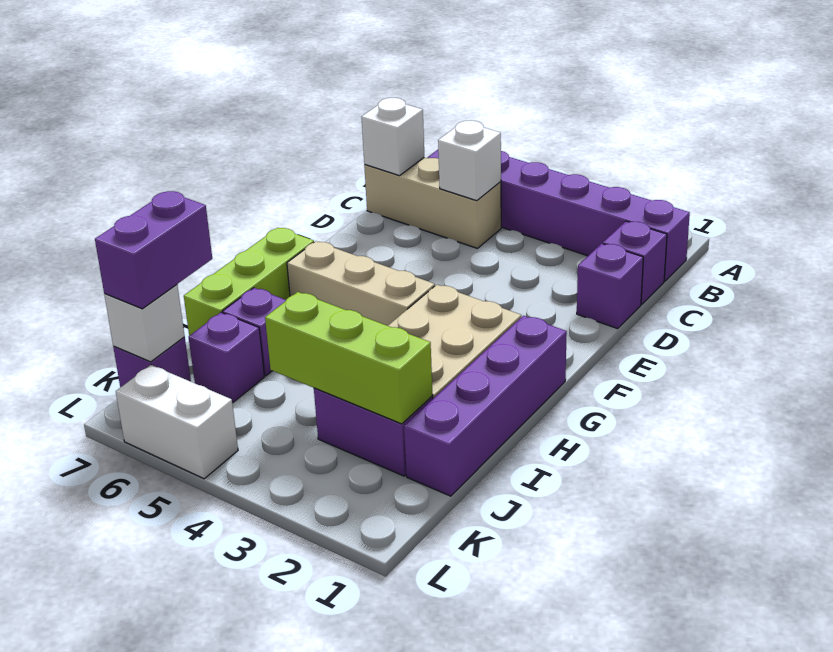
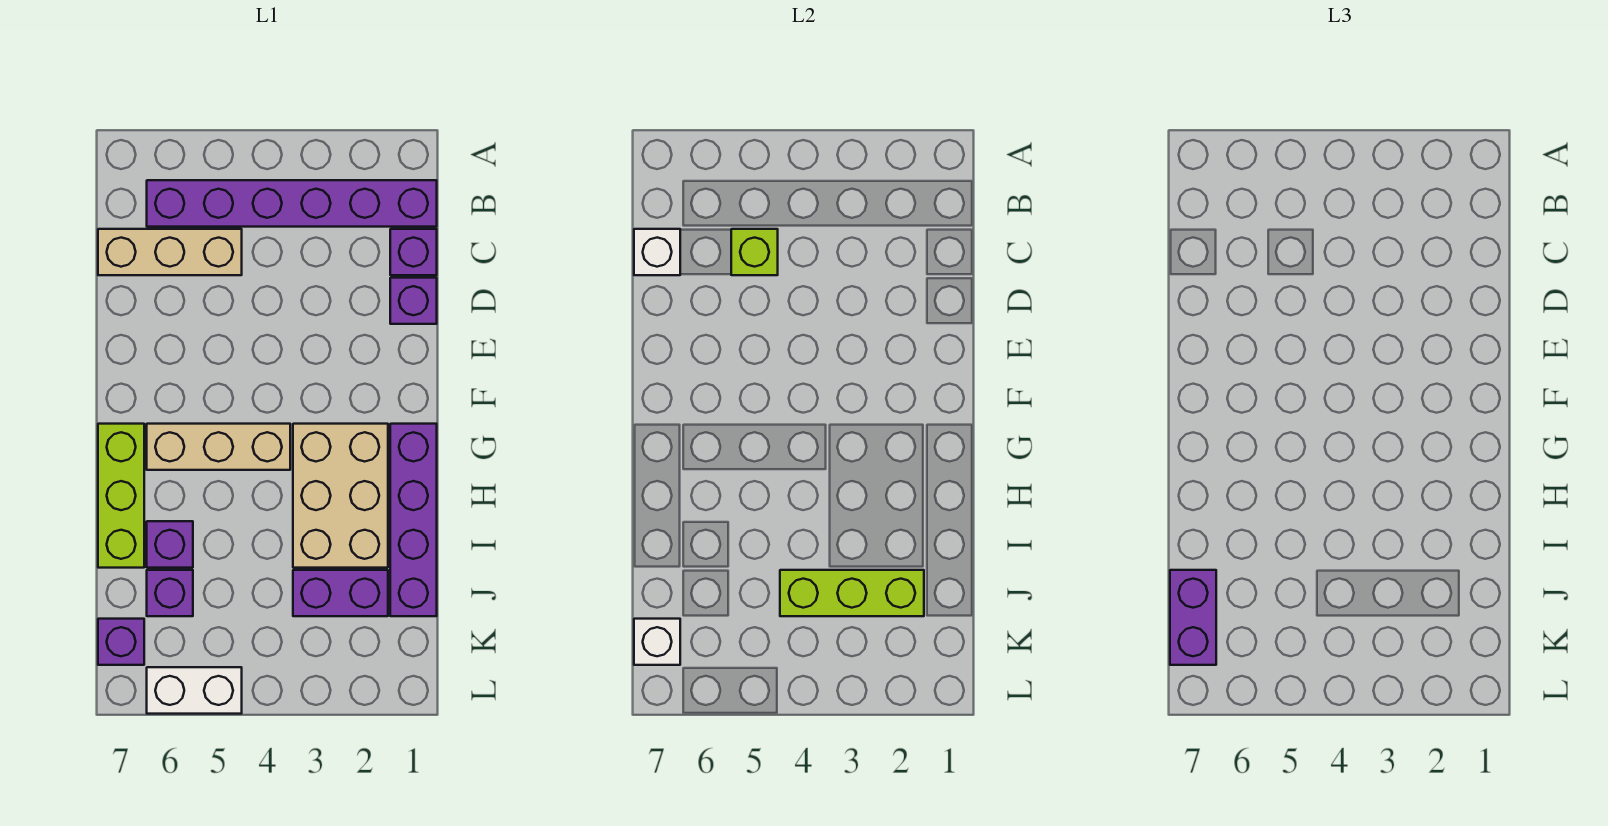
white 1x1 brick [438,121,501,201] -> lime 1x1 brick [731,229,778,275]

